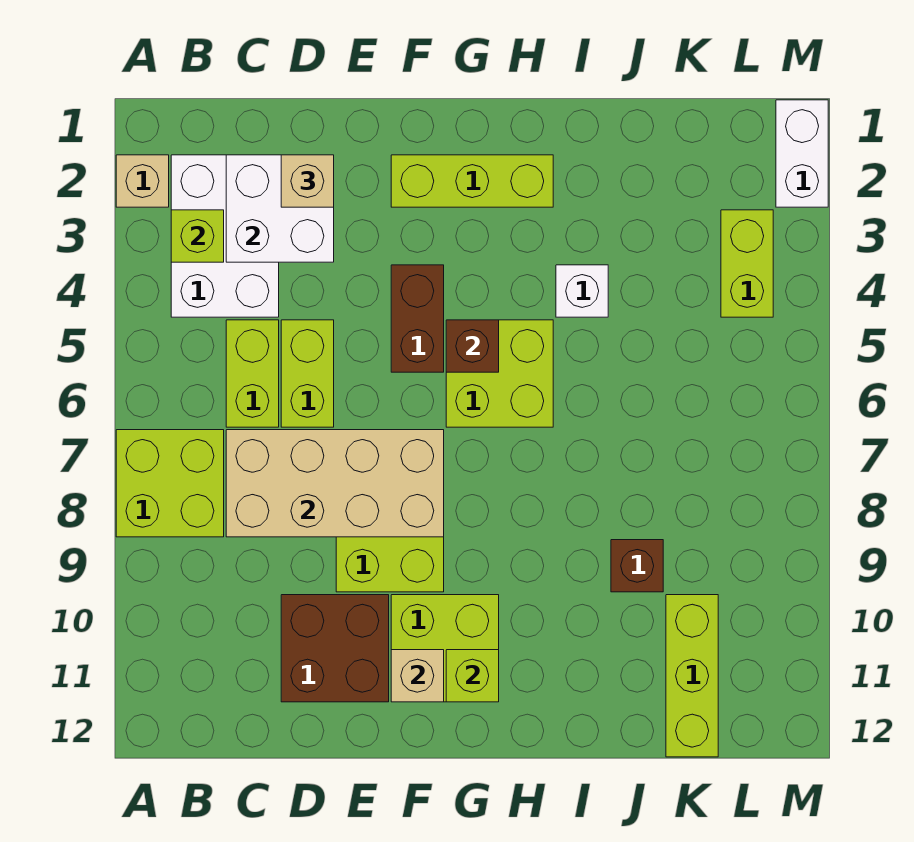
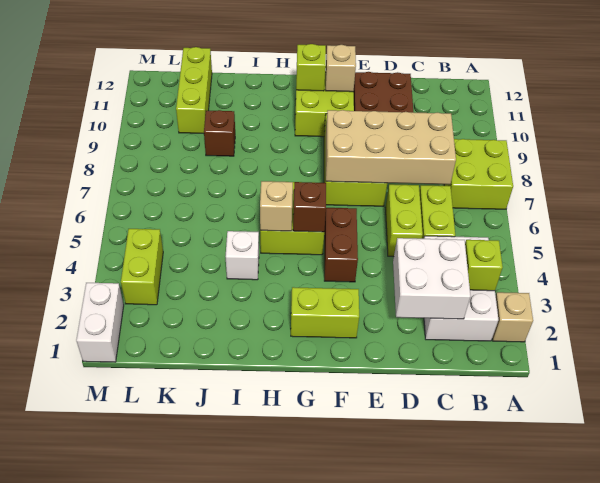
tan 1x1 brick [281,155,334,207] -> tan 1x1 brick moved to [260,181,293,231]
lime 1x3 brick [391,155,553,207] -> lime 1x2 brick [291,287,359,338]

